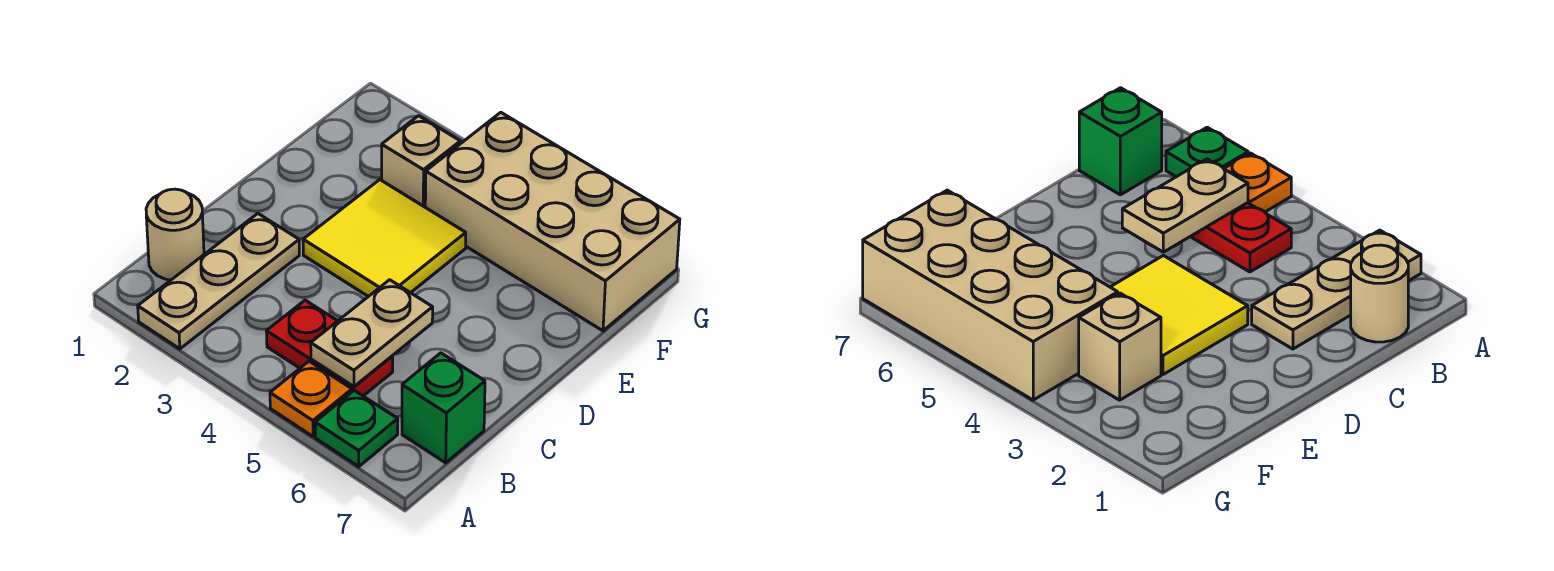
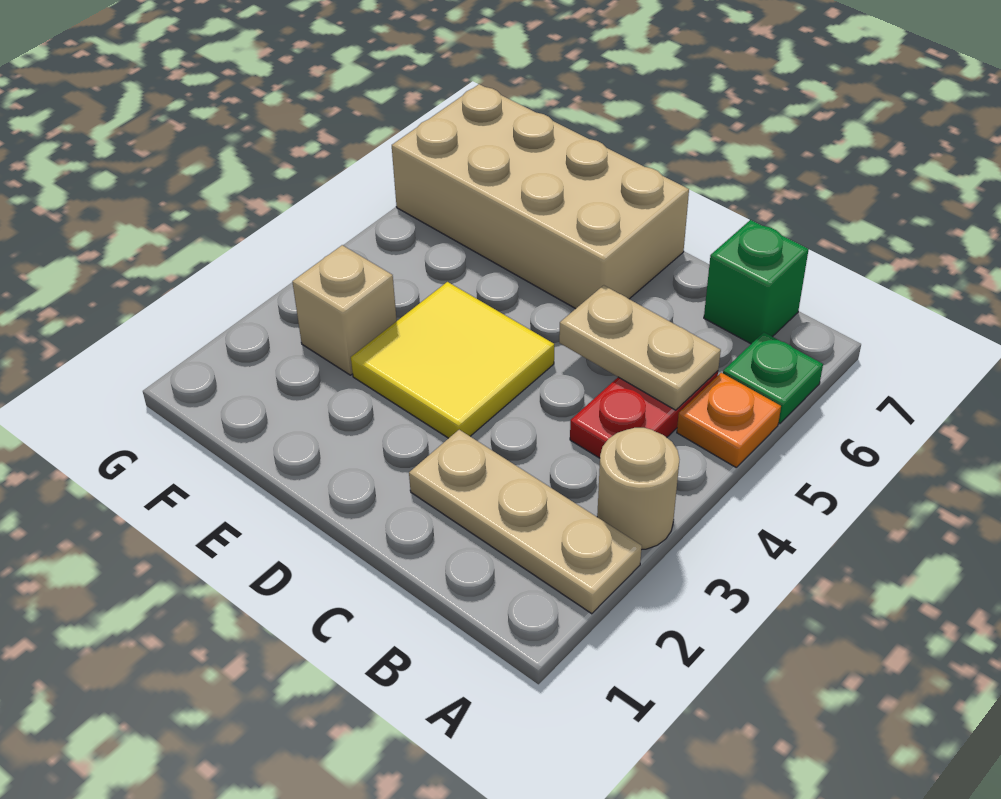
tan 1x1 round brick [146,189,204,280] -> tan 1x1 round brick moved to [597,428,680,550]
tan 2x4 brick [425,112,680,331] -> tan 2x4 brick turned to [392,84,689,309]

